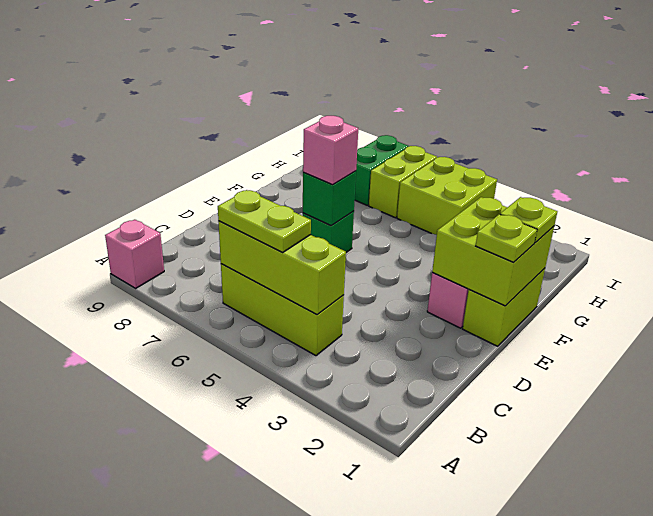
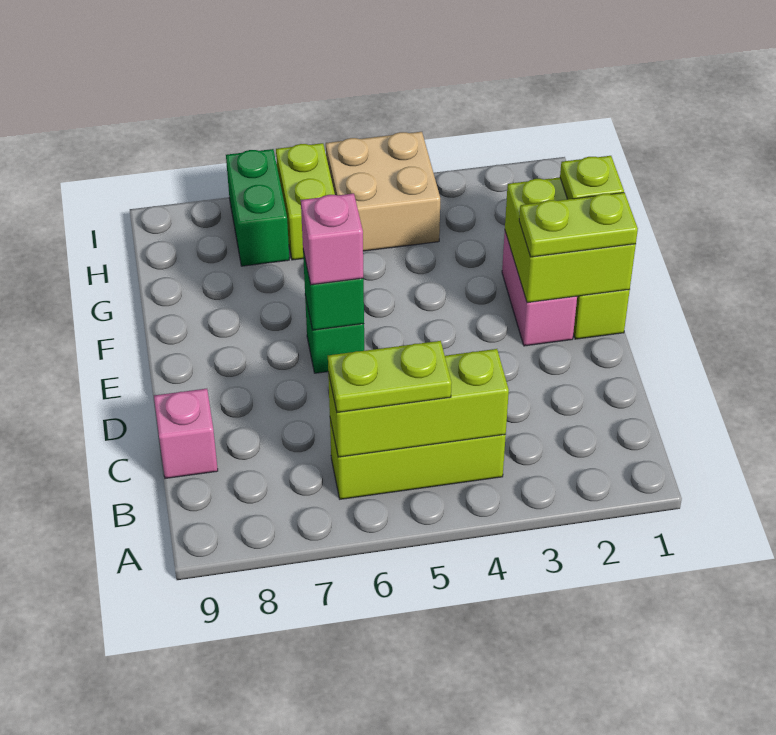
pink 1x1 brick [105,220,164,288] -> pink 1x1 brick moved to [154,389,218,478]
lime 1x1 plate [476,214,537,262] -> lime 1x2 plate [519,193,638,257]
lime 2x2 brick [397,157,497,235] -> tan 2x2 brick [326,132,440,251]

